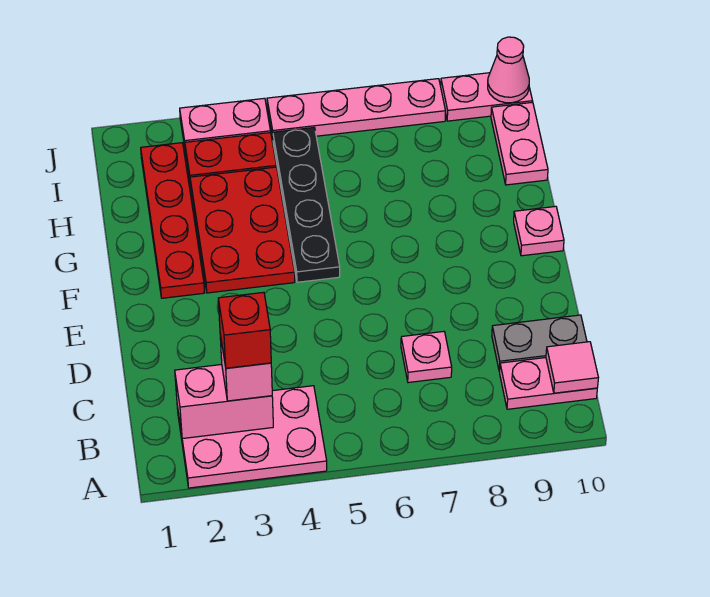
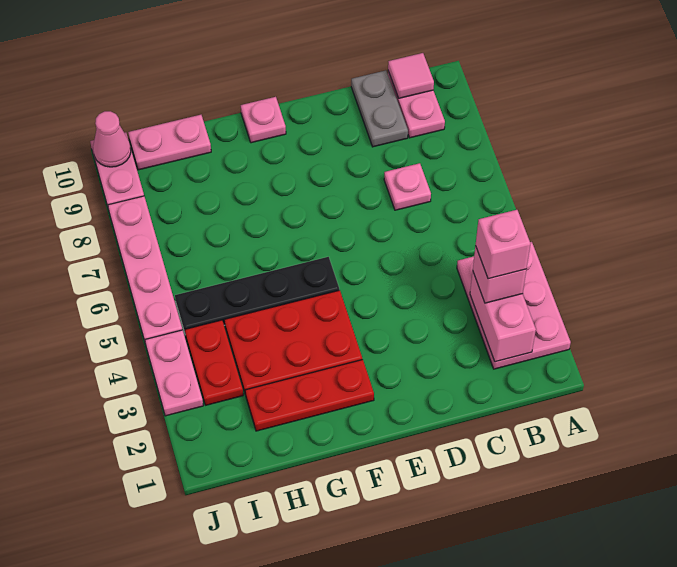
red 1x1 brick [218,292,271,368] -> pink 1x1 brick [476,210,530,279]
red 1x4 plate [141,143,205,298] -> red 1x3 plate [245,360,374,431]

